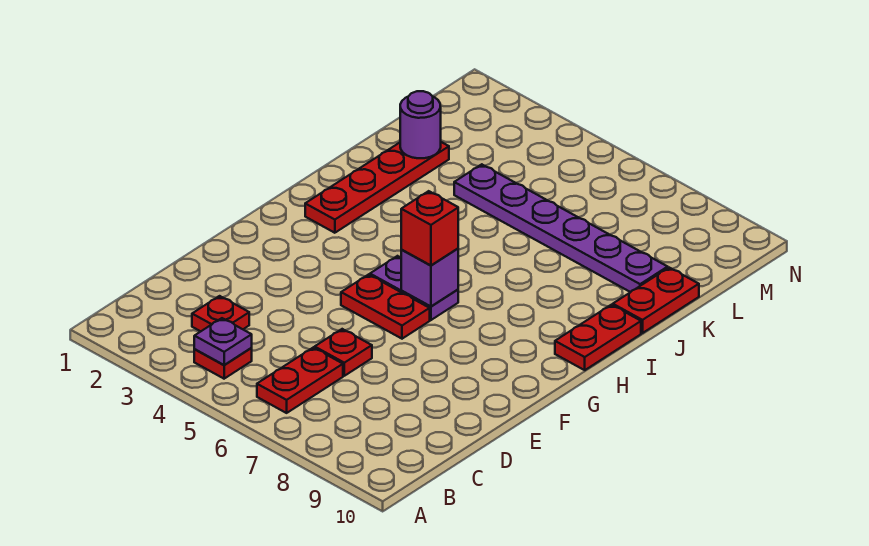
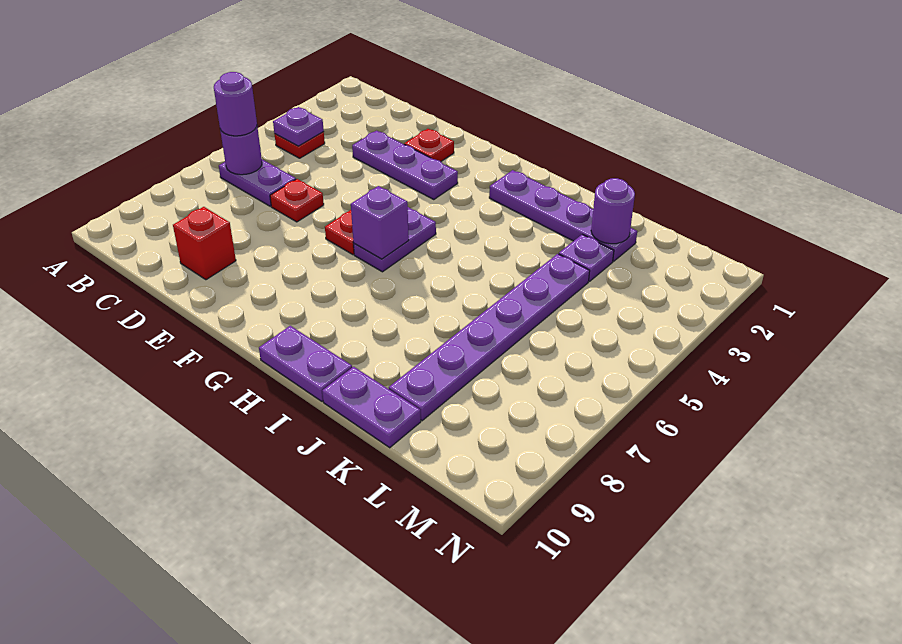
red 1x2 plate [257,347,343,413] -> purple 1x2 plate [219,160,296,206]
none -> purple 1x1 round brick [220,127,262,175]
none -> purple 1x1 round brick [214,72,257,136]
red 1x1 plate [192,296,249,332] -> red 1x1 plate moved to [404,129,454,162]
none -> purple 1x3 plate [352,131,458,200]
red 1x1 brick [401,191,458,266] -> red 1x1 brick moved to [173,207,236,280]
red 1x4 plate [305,142,449,233] -> purple 1x4 plate [489,170,637,261]
red 1x2 plate [555,305,641,370] -> purple 1x2 plate [259,326,352,401]
red 1x2 plate [613,268,699,333] -> purple 1x2 plate [322,367,421,448]
none -> purple 1x1 plate [559,234,614,282]

